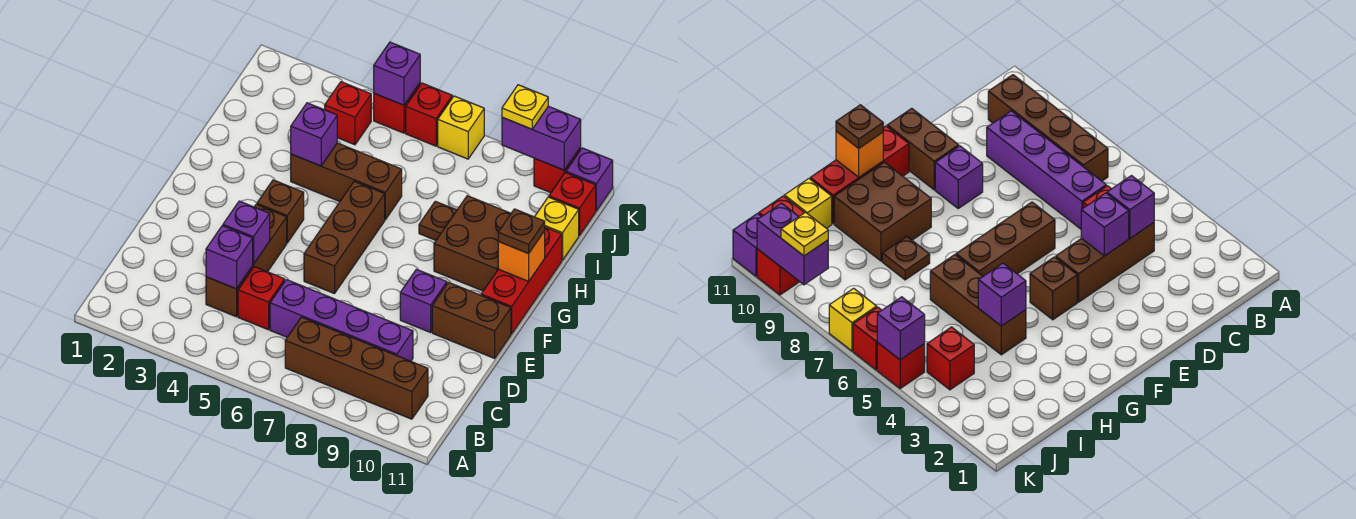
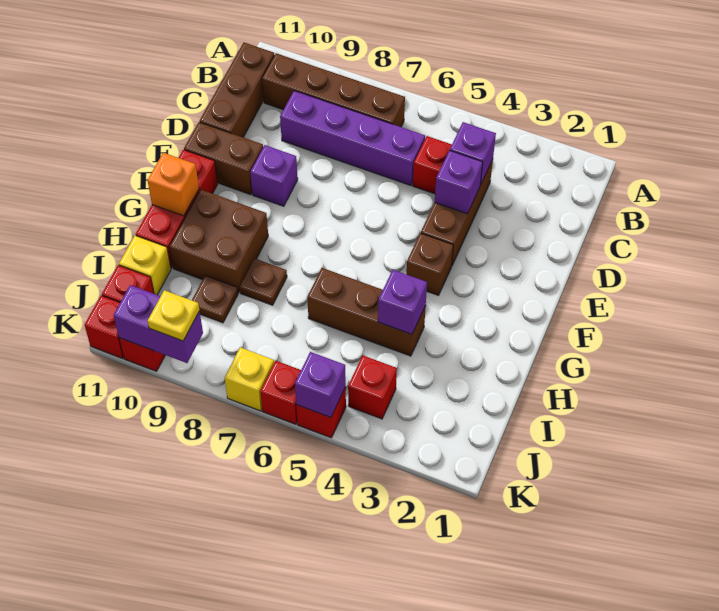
brown 1x3 brick [304,181,385,294] -> brown 1x3 brick moved to [200,43,274,137]
brown 1x1 plate [498,209,545,254] -> brown 1x1 plate moved to [192,276,238,323]
purple 1x1 brick [566,148,613,211] -> red 1x1 brick [85,295,124,358]

